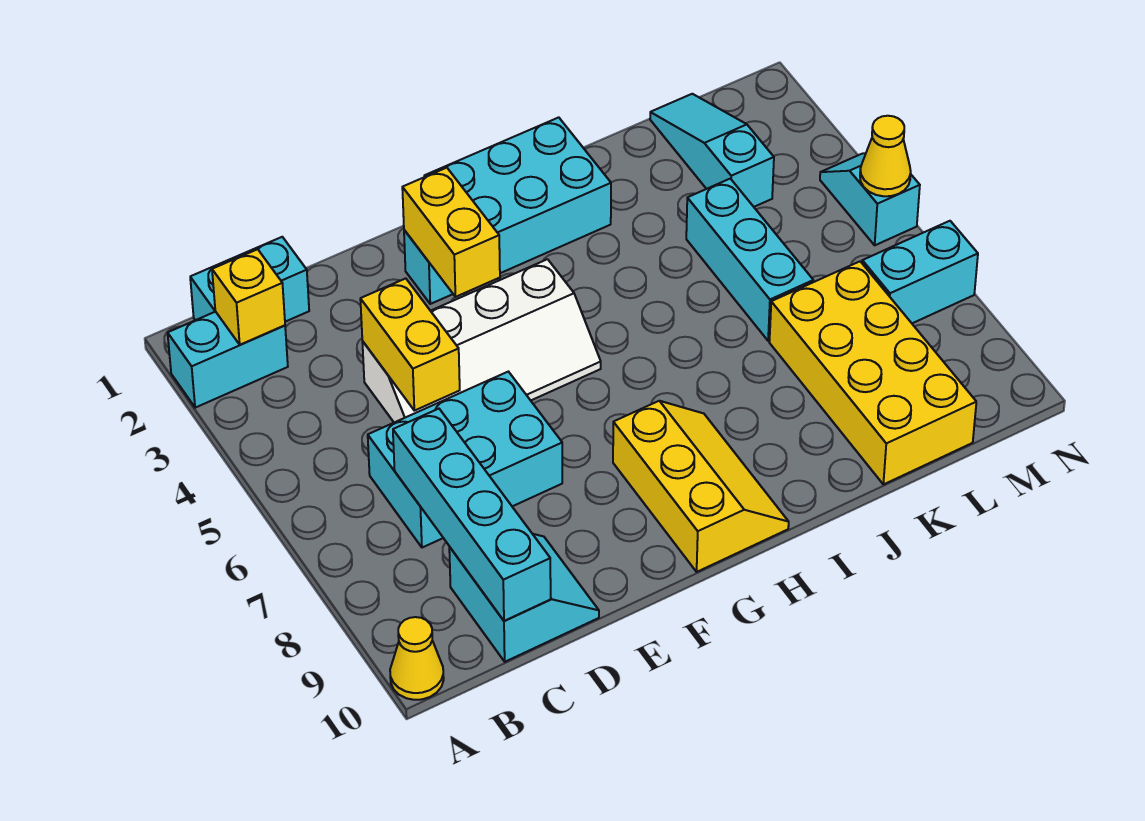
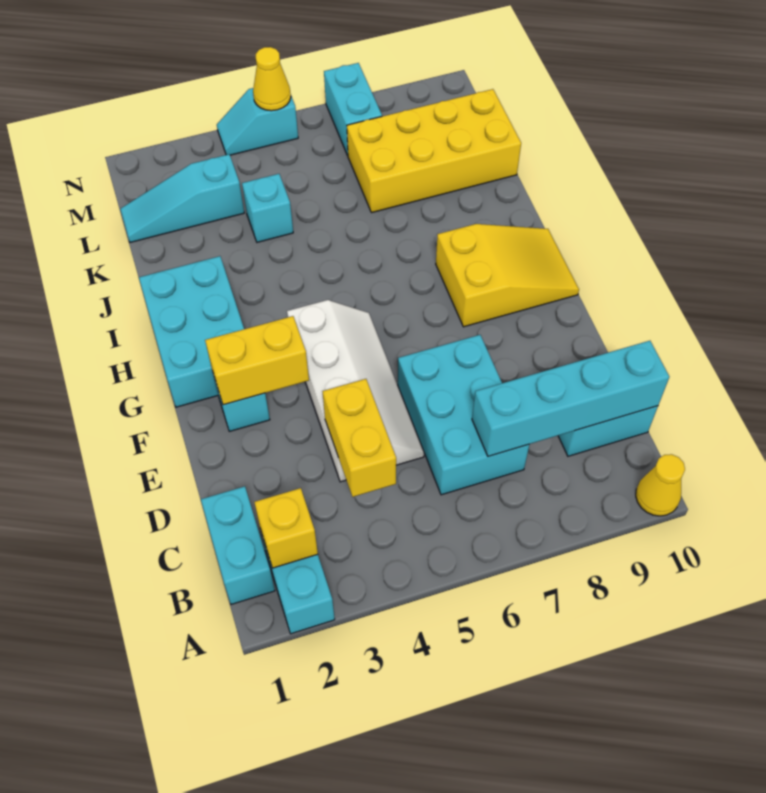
yellow 1x2 brick [360,278,460,411] -> yellow 1x2 brick turned to [323,379,396,497]
yellow 2x3 slope [613,401,789,572] -> yellow 2x3 slope turned to [436,224,579,327]
cyan 1x3 brick [686,179,813,341] -> cyan 1x1 brick [242,174,293,242]

